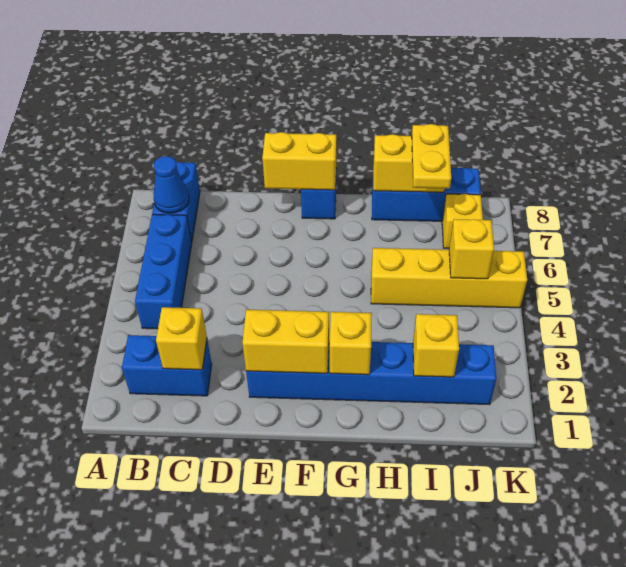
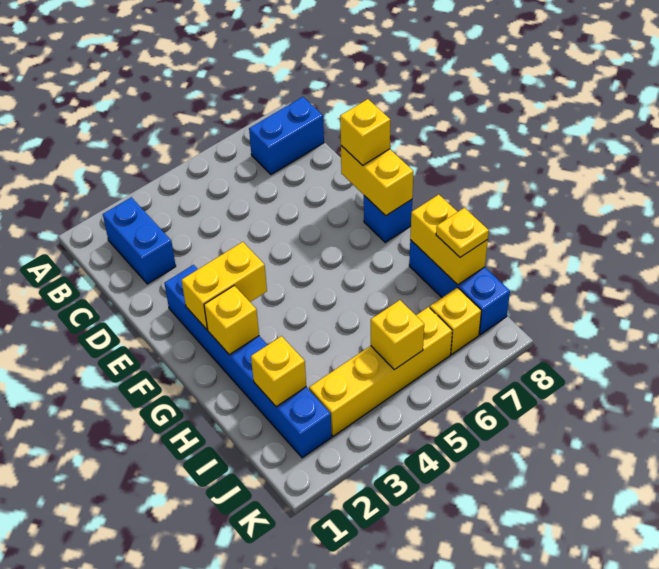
blue 1x3 brick [135,214,192,329] -> none
blue 1x1 cone [154,156,189,213] -> none
yellow 1x1 brick [156,307,207,370] -> yellow 1x1 brick moved to [340,99,390,165]
yellow 1x2 brick [242,310,329,373] -> yellow 1x2 brick turned to [181,242,267,329]
yellow 1x4 brick [371,248,527,308] -> yellow 1x4 brick turned to [309,307,452,436]
yellow 1x2 plate [412,124,451,189] -> yellow 1x1 plate [436,208,489,257]

